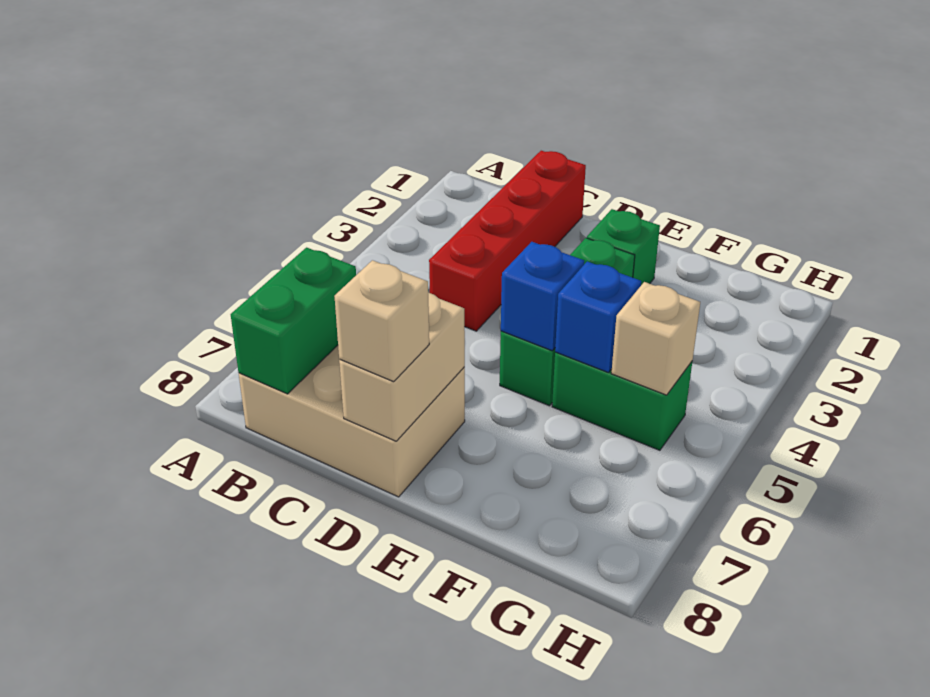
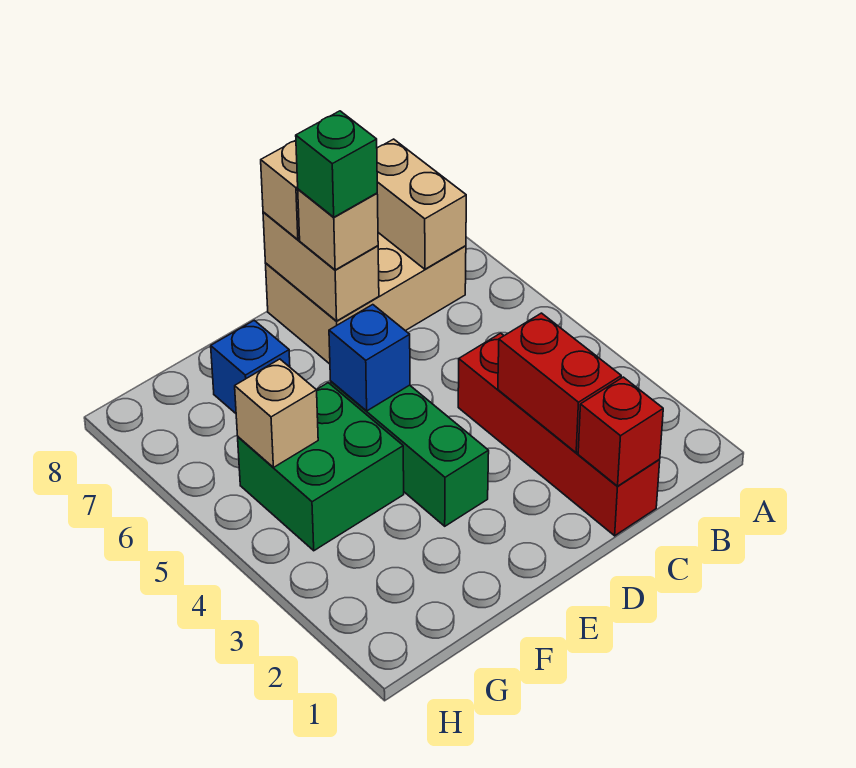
green 1x2 brick [231,248,356,394] -> tan 1x2 brick [377,139,466,269]
none -> red 1x1 brick [578,377,663,486]
none -> red 1x2 brick [498,313,621,453]
none -> tan 1x1 brick [298,189,378,270]
green 1x1 brick [587,209,660,285] -> green 1x1 brick moved to [296,111,377,217]
green 1x2 brick [552,352,692,450] -> green 2x2 brick [238,383,404,551]
blue 1x1 brick [555,261,641,373] -> blue 1x1 brick moved to [211,320,290,413]

